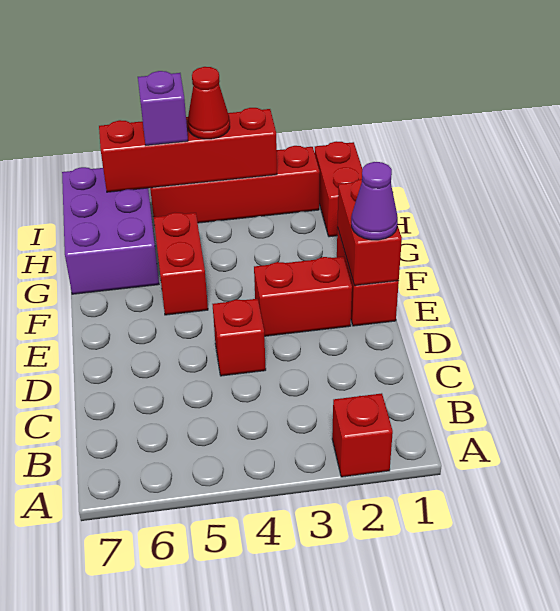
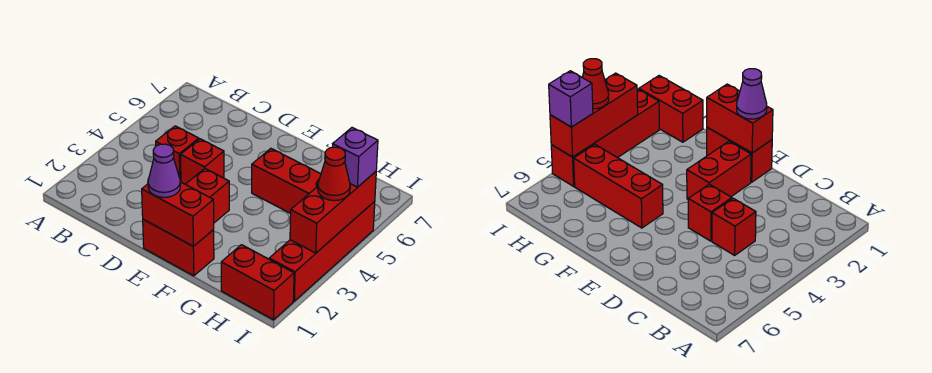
red 1x1 brick [332,393,393,477] -> red 1x1 brick moved to [156,126,199,182]
red 1x2 brick [154,213,208,315] -> red 1x3 brick [252,149,321,214]
purple 2x3 brick [62,167,159,294] -> none
red 1x4 brick [99,108,277,192] -> red 1x3 brick [290,172,376,253]

